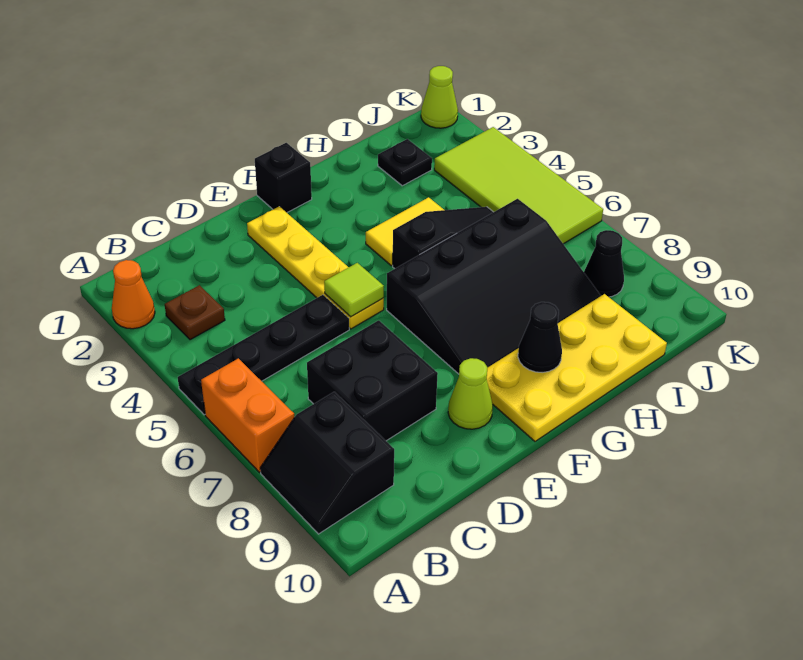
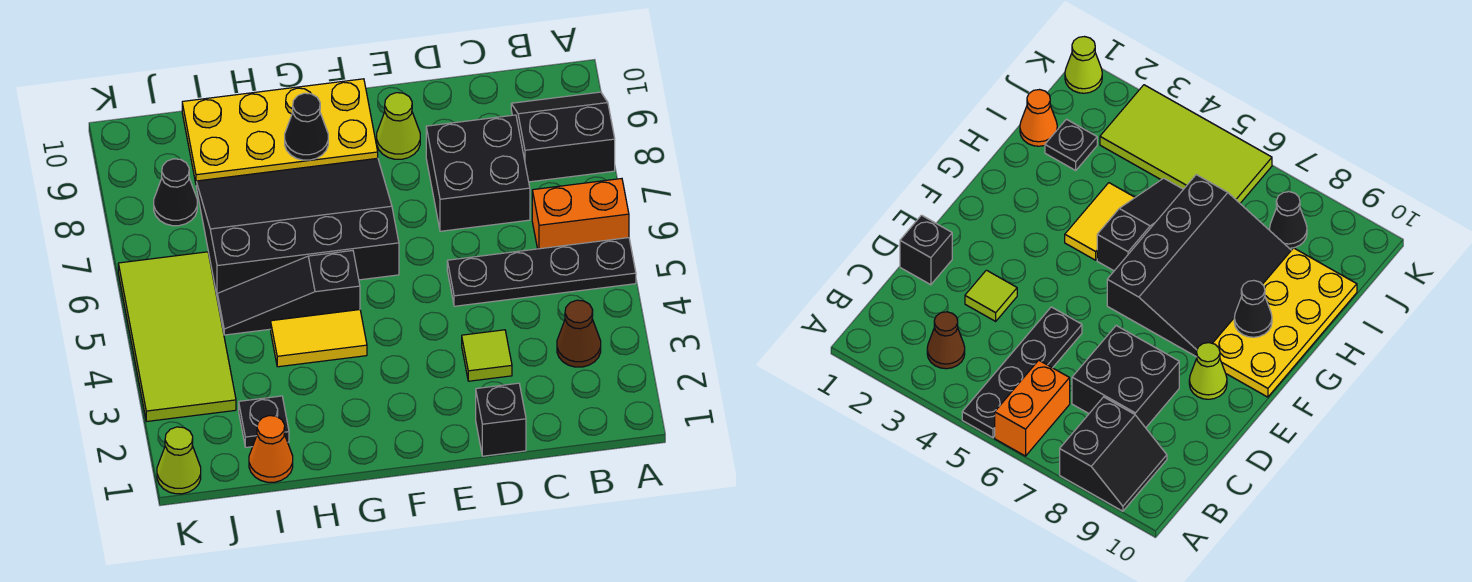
orange 1x1 cone [112,260,155,329] -> orange 1x1 cone moved to [249,416,293,482]
orange 1x2 brick [201,358,294,472] -> orange 1x2 brick turned to [532,179,629,249]
black 2x2 slope [260,392,394,534] -> black 2x2 slope turned to [511,92,615,182]
brown 1x1 plate [165,285,225,340] -> brown 1x1 cone [557,300,601,367]
yellow 1x4 plate [247,206,384,329] -> none
lime 1x1 tile [324,263,384,317] -> lime 1x1 tile moved to [462,330,512,381]
black 1x1 brick [255,143,312,213] -> black 1x1 brick moved to [476,383,526,456]

